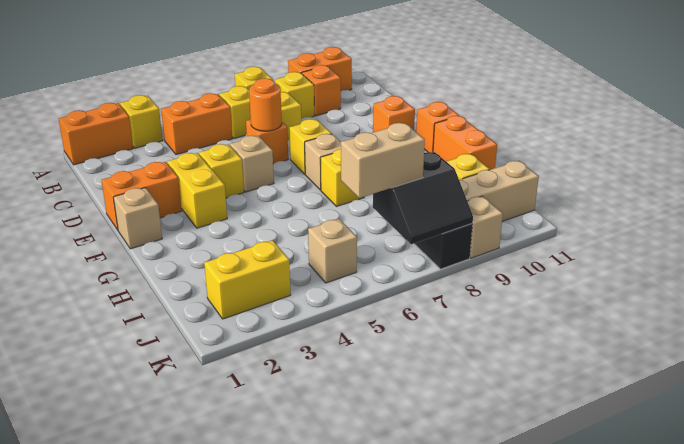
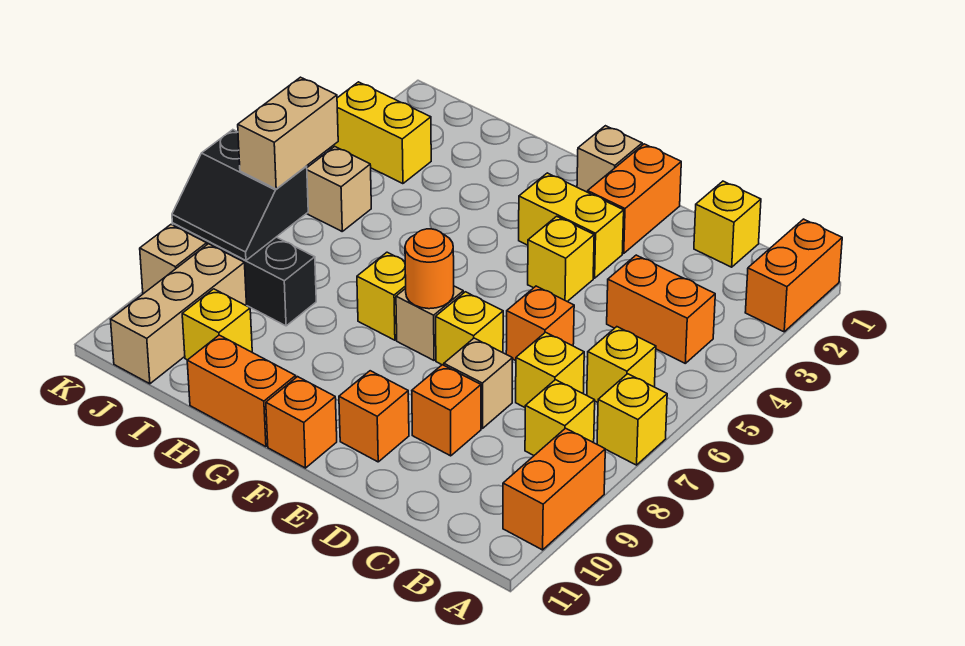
yellow 1x1 brick [120,95,163,148] -> yellow 1x1 brick moved to [694,181,761,267]
orange 1x2 brick [161,93,232,155] -> orange 1x2 brick turned to [607,255,715,363]
orange 1x1 brick [302,65,341,116] -> orange 1x1 brick moved to [412,365,481,456]
orange 1x1 round brick [249,78,282,131] -> orange 1x1 round brick moved to [405,229,454,309]
tan 1x1 brick [230,136,274,192] -> tan 1x1 brick moved to [444,338,513,429]
yellow 1x2 brick [204,240,291,319] -> yellow 1x2 brick turned to [331,82,431,184]
black 2x2 slope [373,152,473,244] -> black 2x2 slope turned to [172,130,308,260]

